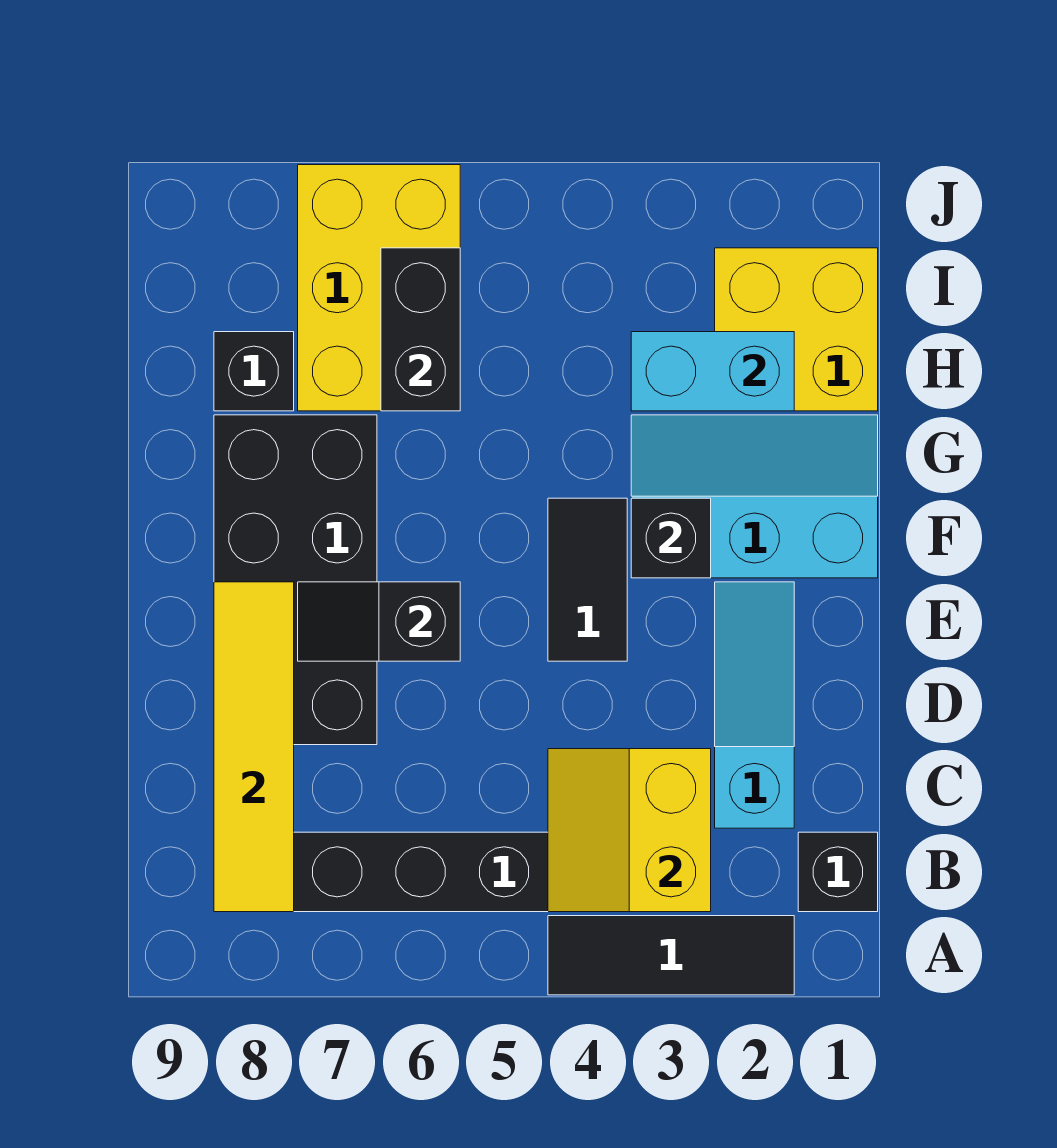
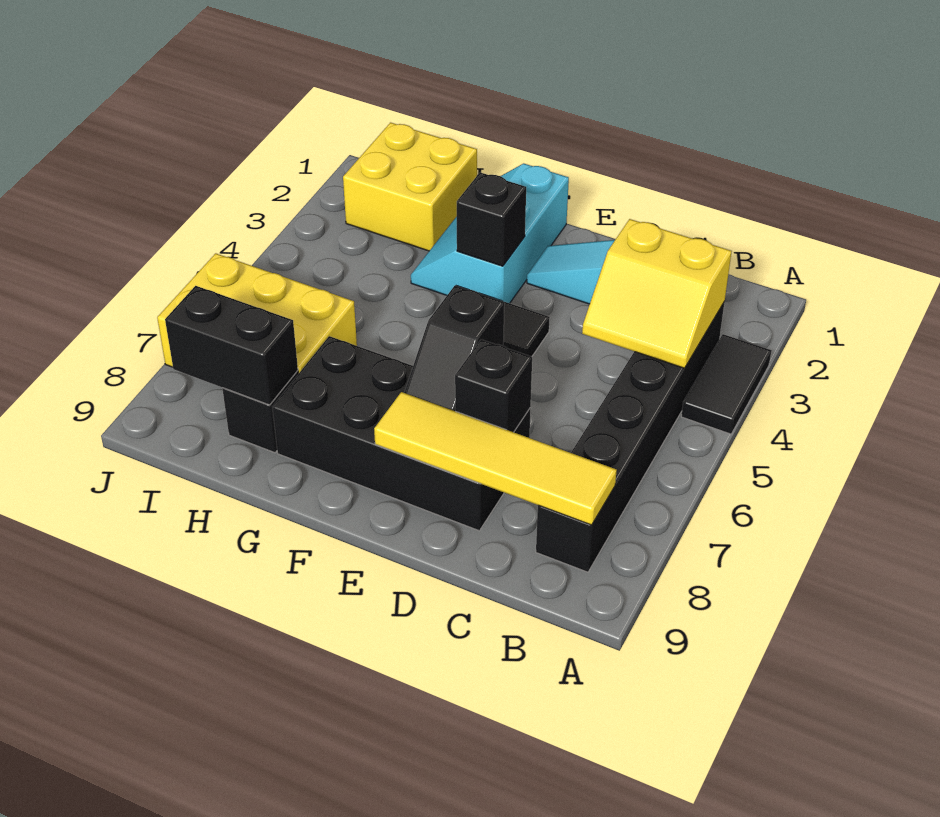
black 1x3 tile [548,916,794,995] -> black 1x2 tile [681,334,772,434]
black 1x1 brick [798,832,878,912] -> black 1x1 brick moved to [455,339,532,432]
cyan 1x2 brick [631,332,794,411] -> none
black 1x2 brick [381,248,460,411] -> black 1x2 brick moved to [165,286,298,405]

